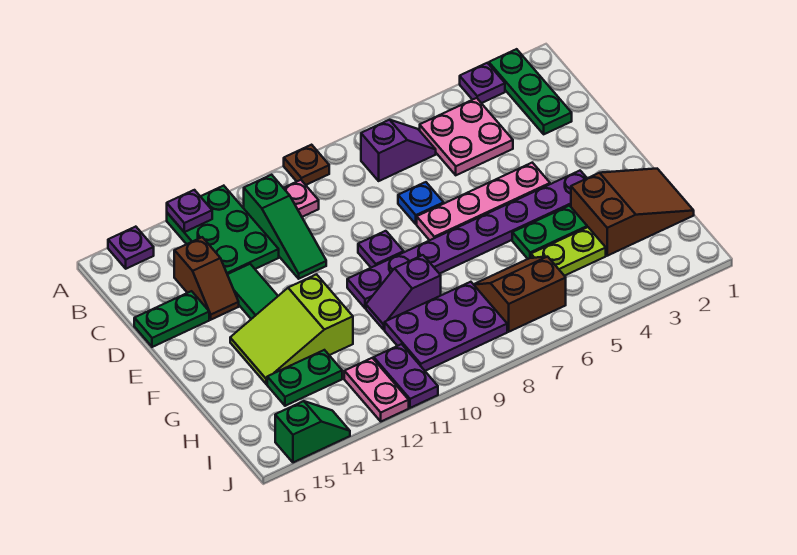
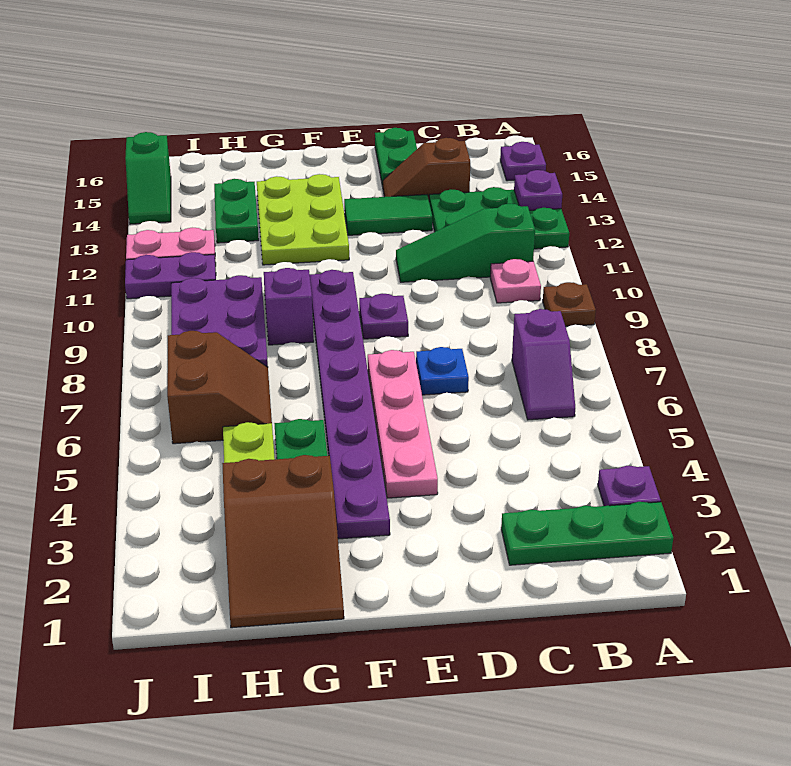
pink 2x2 plate [420,98,513,175] -> none
lime 2x3 slope [230,274,353,384] -> lime 2x3 plate [257,174,349,265]

